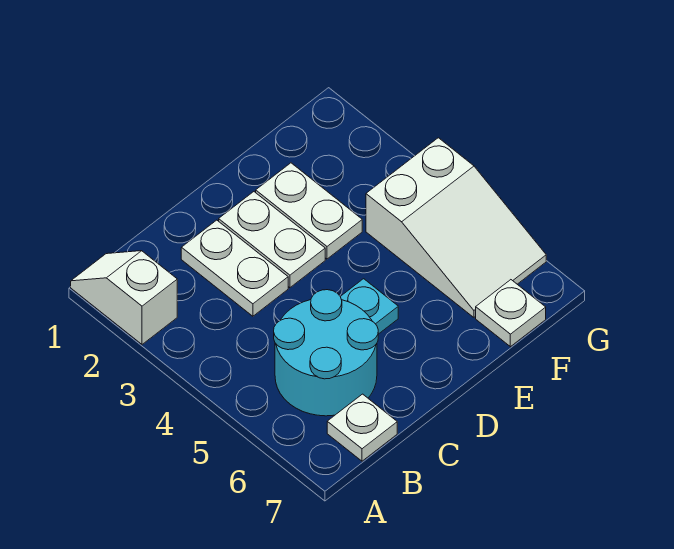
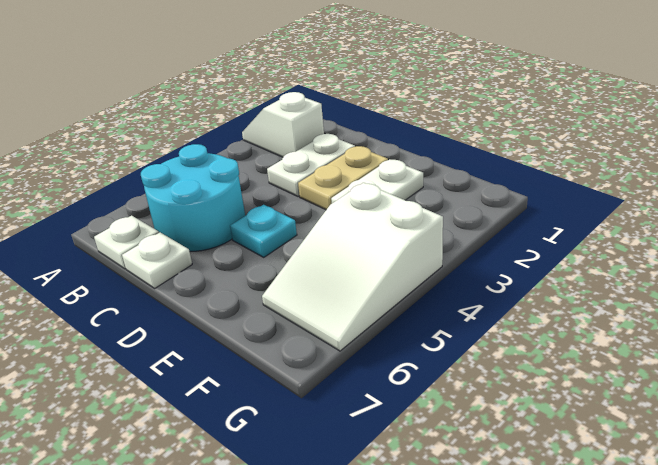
white 1x2 slope [71,251,177,344] -> white 1x2 slope turned to [242,92,324,157]
white 1x2 plate [219,192,325,288] -> tan 1x2 plate [298,146,388,210]
white 1x1 plate [476,280,546,347] -> white 1x1 plate moved to [122,232,192,288]

